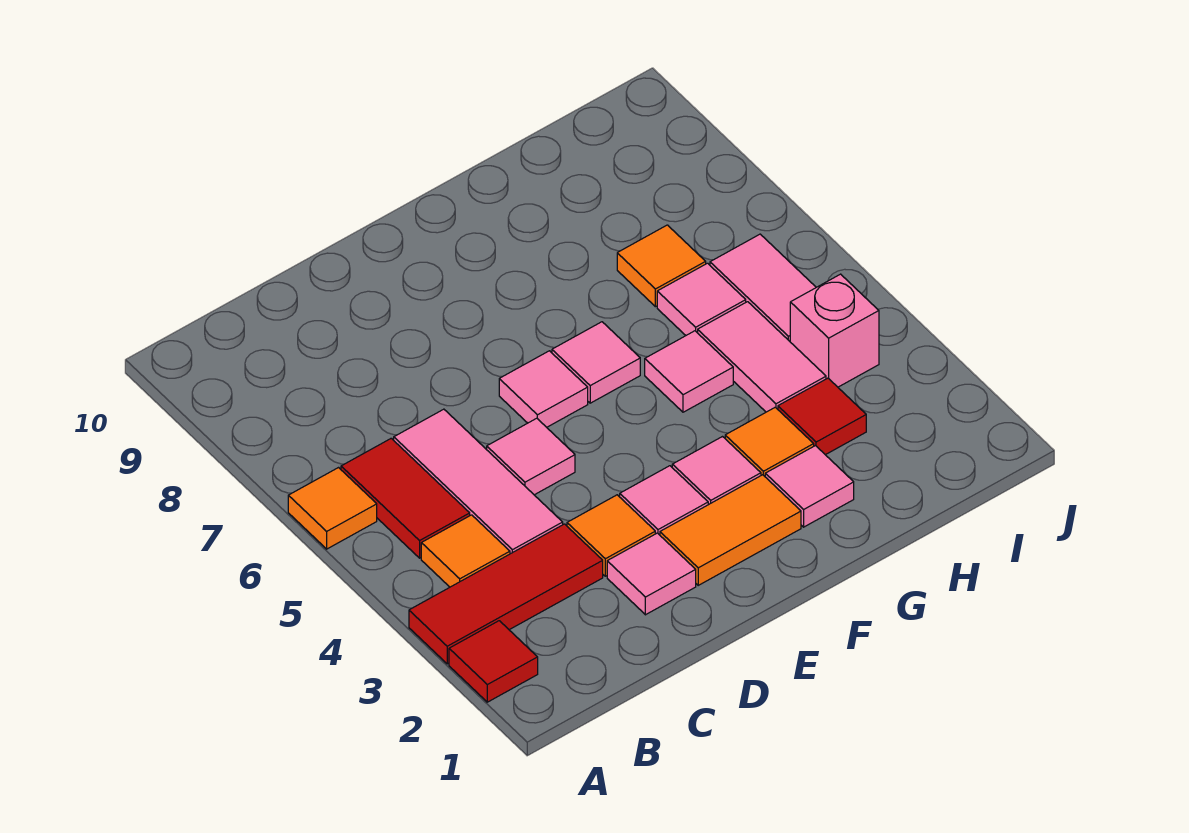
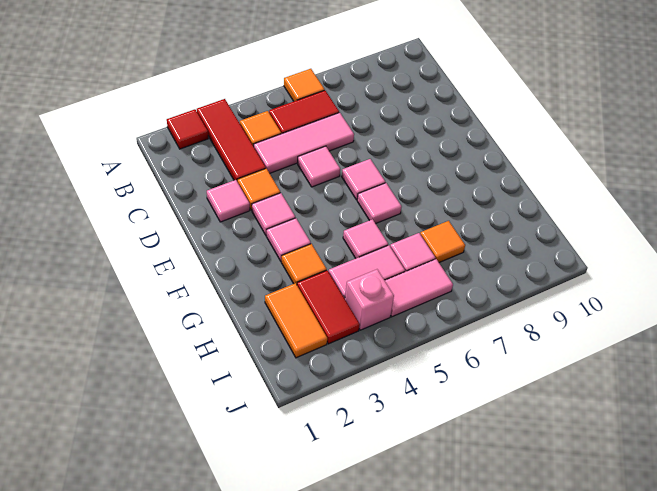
orange 1x2 tile [660,475,801,585] -> orange 1x2 tile moved to [265,283,327,358]
pink 1x1 tile [765,446,854,527] -> none
red 1x1 tile [778,378,866,455] -> red 1x2 tile [297,270,360,344]

